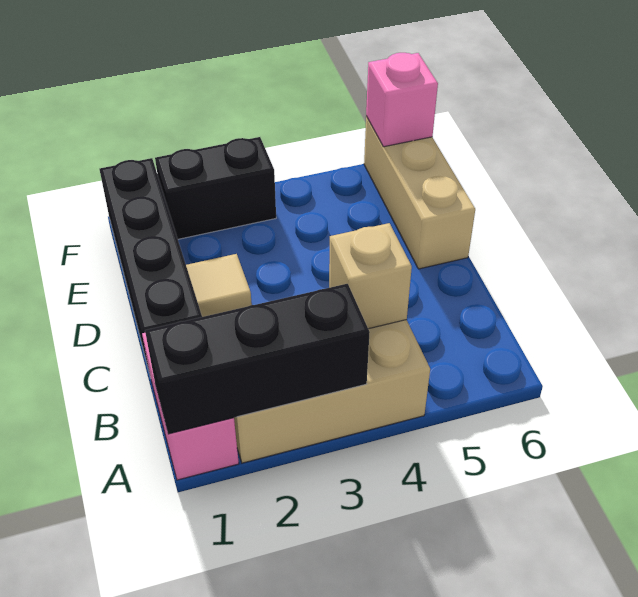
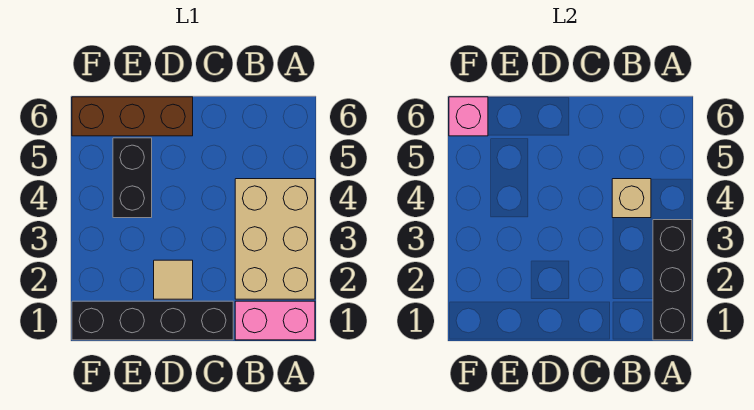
tan 1x3 brick [364,116,475,269] -> brown 1x3 brick [72,97,193,136]
black 1x2 brick [155,137,276,239] -> black 1x2 brick moved to [113,138,152,218]

